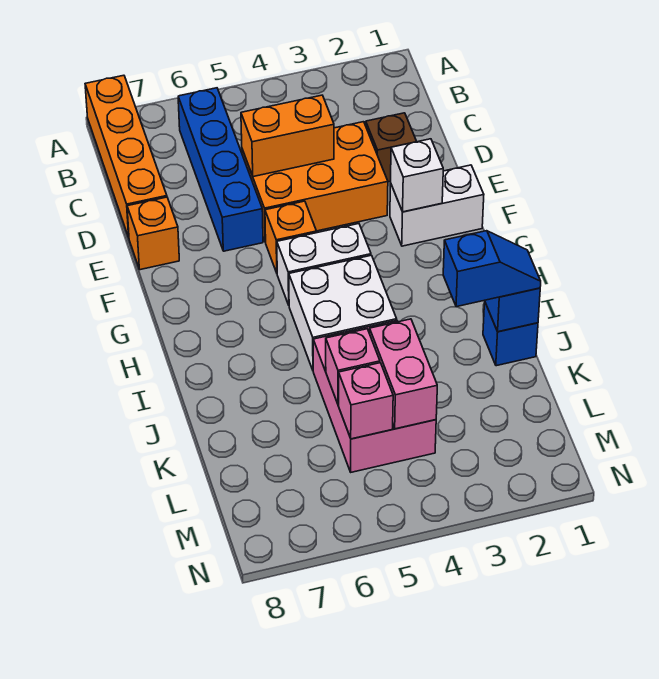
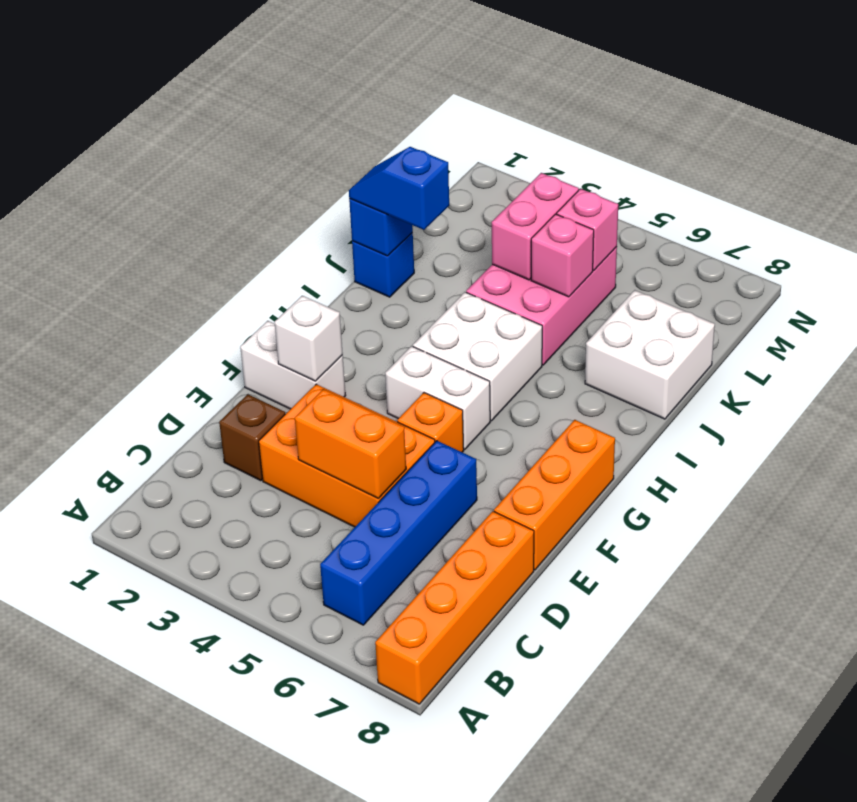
orange 1x1 brick [127,197,179,270] -> orange 1x3 brick [494,420,615,570]
none -> white 2x2 brick [585,290,715,419]

